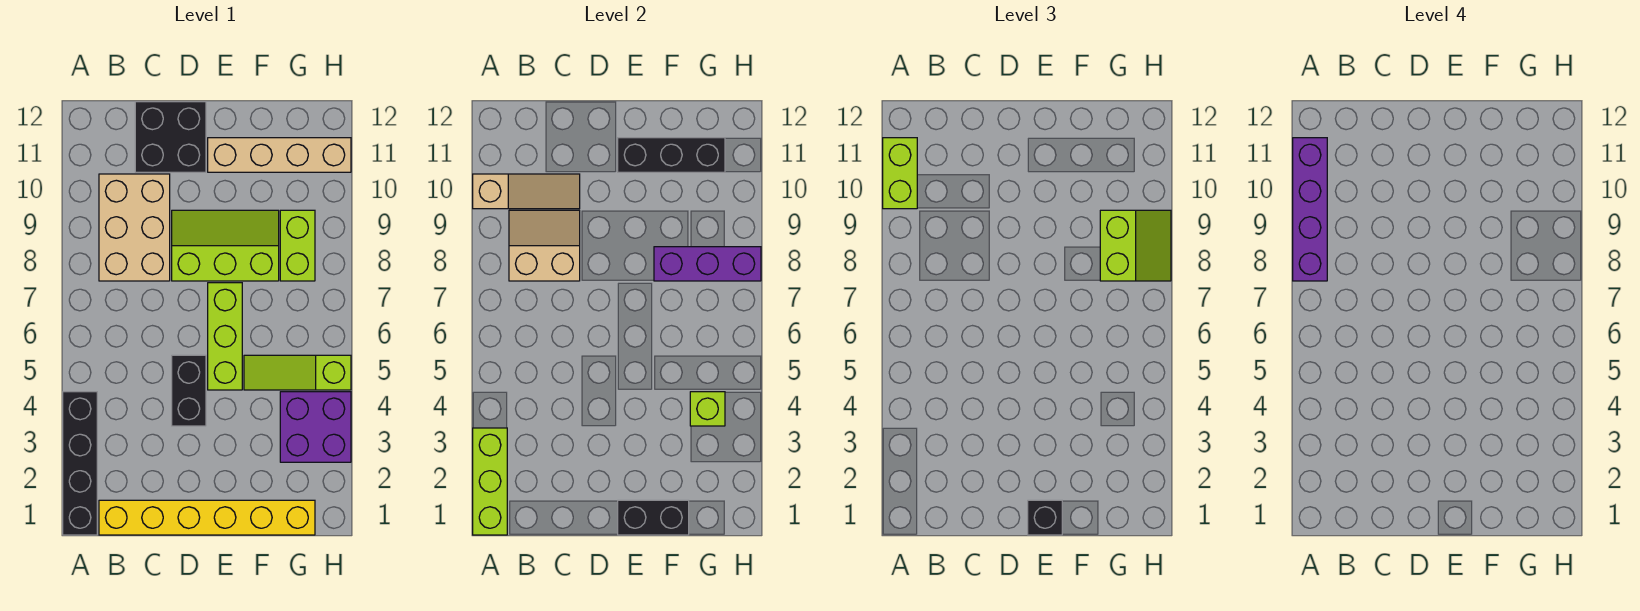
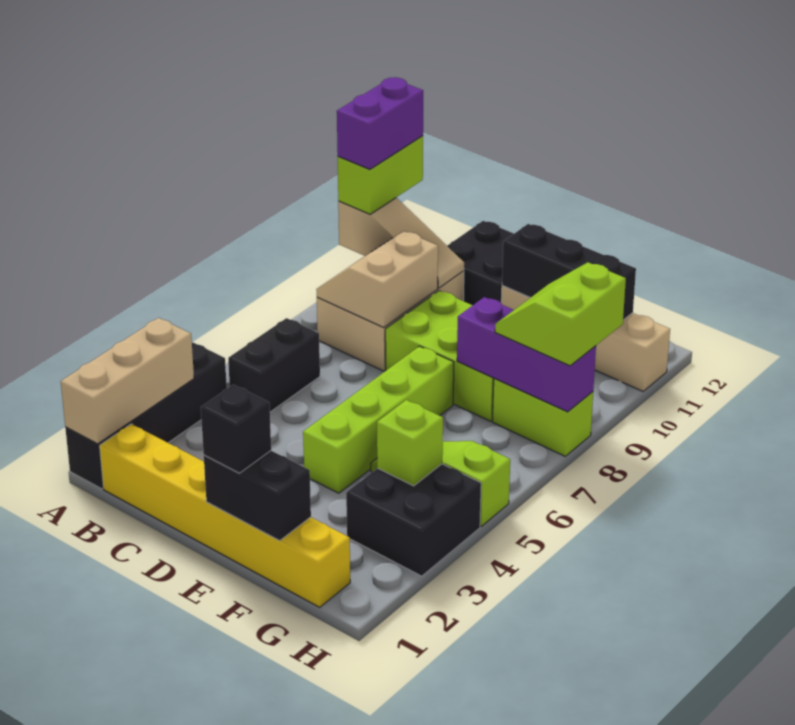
lime 1x3 brick [473,428,507,535] -> tan 1x3 brick [61,318,194,444]
purple 1x4 brick [1293,138,1327,281] -> purple 1x2 brick [337,77,423,169]
tan 2x2 slope [509,210,580,281] -> tan 2x2 slope turned to [316,231,438,327]
black 1x2 brick [172,355,206,426] -> black 1x2 brick moved to [228,318,320,412]
lime 2x3 slope [172,210,279,281] -> lime 2x3 brick [385,291,494,421]
lime 1x3 brick [208,283,242,390] -> lime 1x4 brick [303,346,454,493]
purple 2x2 brick [280,392,351,462] -> black 2x2 brick [346,464,481,576]
lime 1x2 brick [280,210,315,281] -> lime 1x2 brick turned to [492,378,593,456]
lime 2x2 slope [1100,210,1171,281] -> lime 2x2 slope turned to [495,262,626,366]

